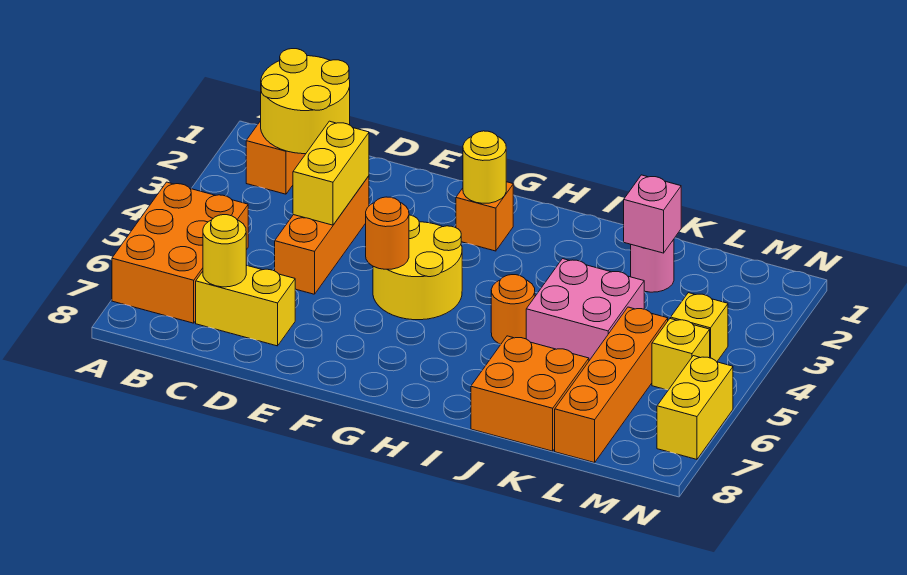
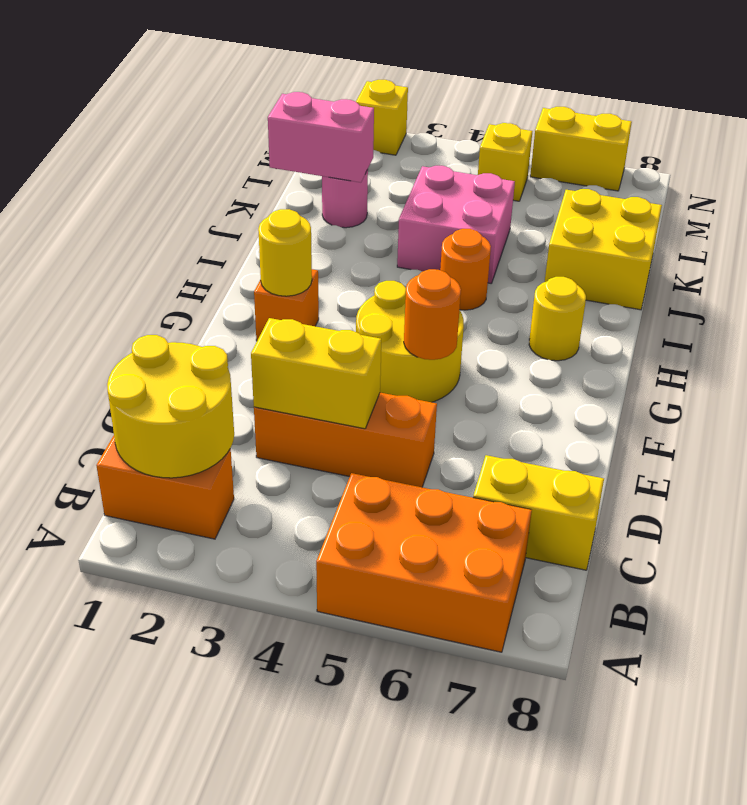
yellow 1x2 brick [196,265,295,346] -> yellow 1x2 brick turned to [473,455,604,570]
yellow 1x1 round brick [203,215,246,287] -> yellow 1x1 round brick moved to [529,277,586,361]
orange 2x2 brick [471,336,589,451] -> yellow 2x2 brick [545,189,662,310]
pink 1x1 brick [624,175,681,253] -> pink 1x2 brick [268,92,374,182]
orange 1x4 brick [555,307,668,463] -> none
yellow 1x1 brick [671,293,728,362] -> yellow 1x1 brick moved to [356,80,408,155]

